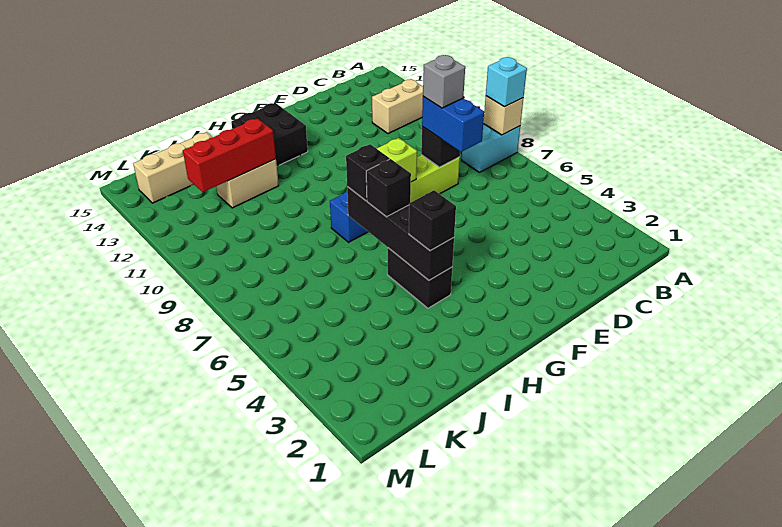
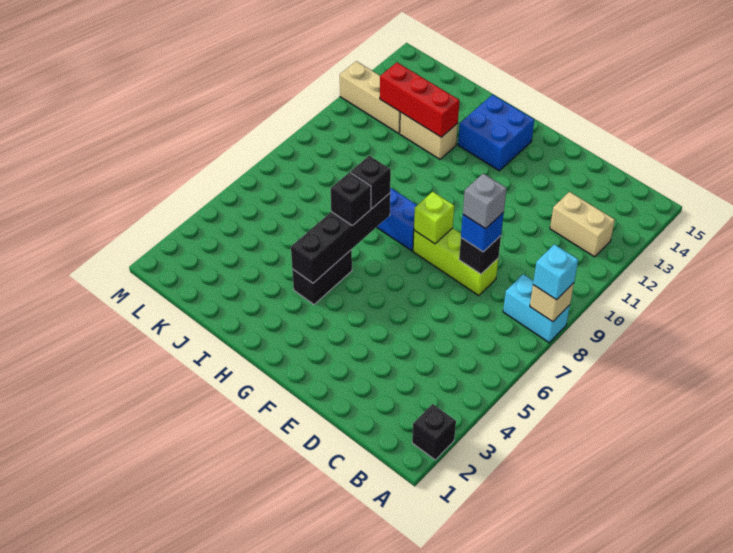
blue 1x2 brick [422,96,484,152] -> blue 1x1 brick [461,212,504,252]
black 2x2 brick [231,103,308,166] -> blue 2x2 brick [458,95,534,171]
black 1x1 brick [409,190,456,251] -> black 1x1 brick moved to [412,404,456,460]
tan 1x3 brick [133,132,212,203] -> tan 1x3 brick moved to [340,61,400,133]

